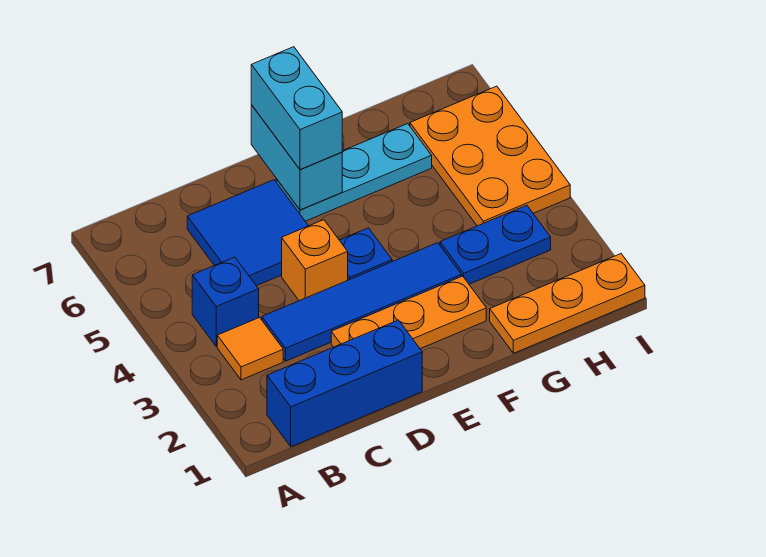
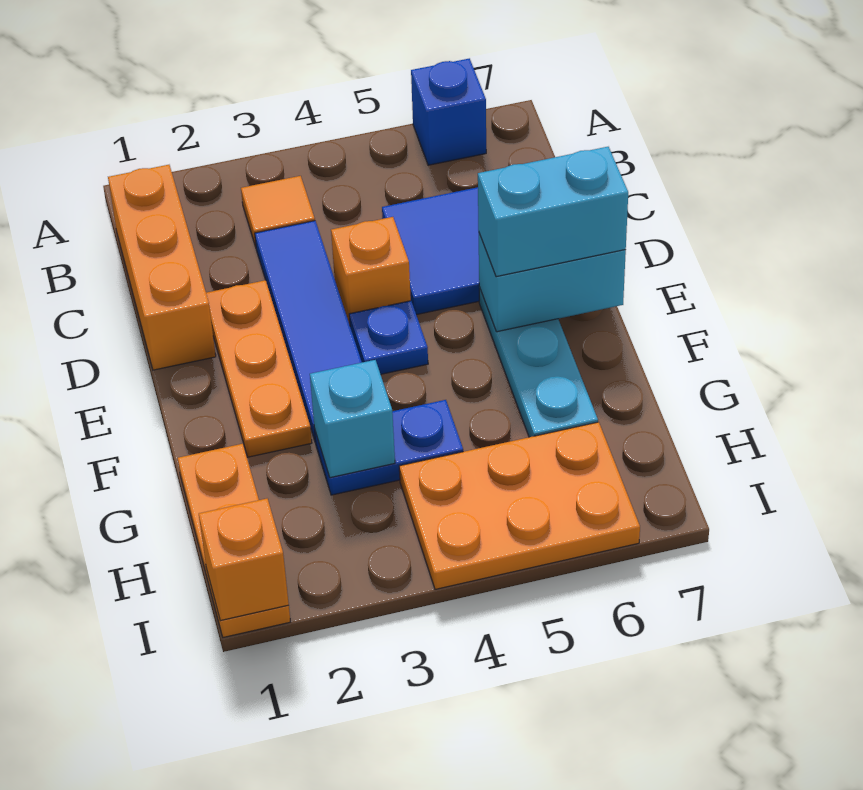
blue 1x3 brick [267,320,422,447] -> orange 1x3 brick [108,165,216,370]
blue 1x1 brick [192,257,259,346] -> blue 1x1 brick moved to [411,58,486,165]
blue 1x2 plate [440,205,551,284] -> blue 1x2 plate turned to [315,400,463,495]
none -> cyan 1x1 brick [310,360,395,478]
none -> orange 1x1 brick [199,499,289,621]

